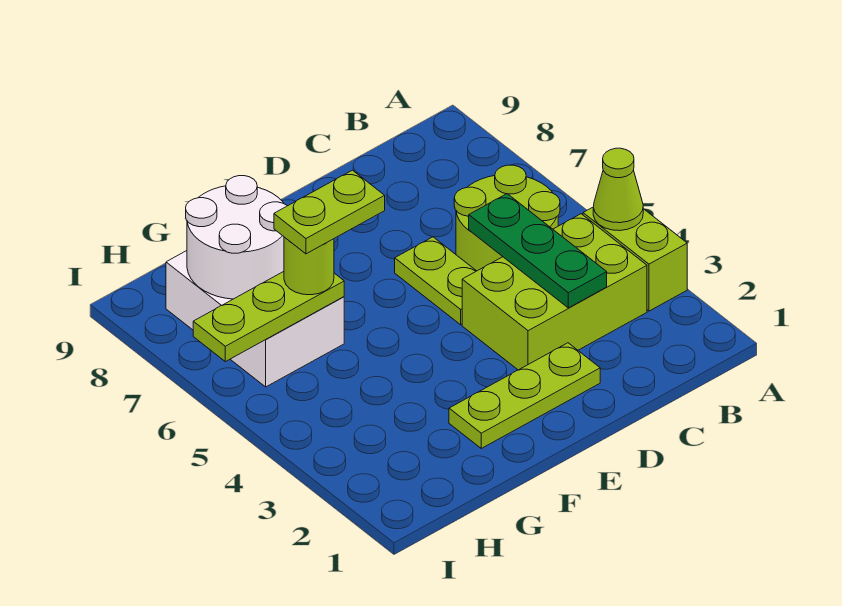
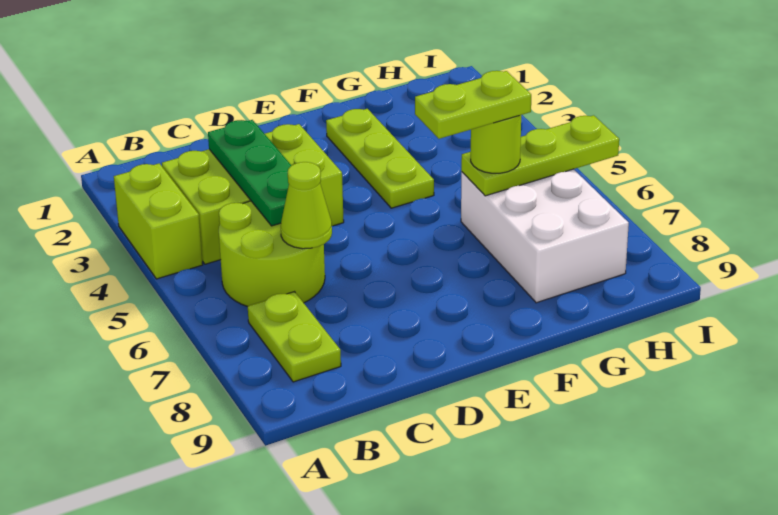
lime 1x1 cone [593,148,643,231] -> lime 1x1 cone moved to [281,162,332,249]
lime 1x3 plate [449,343,600,448] -> lime 1x3 plate turned to [326,109,434,208]
lime 1x2 plate [395,237,476,325] -> lime 1x2 plate moved to [248,292,341,382]
white 2x2 round brick [186,176,287,299] -> none

